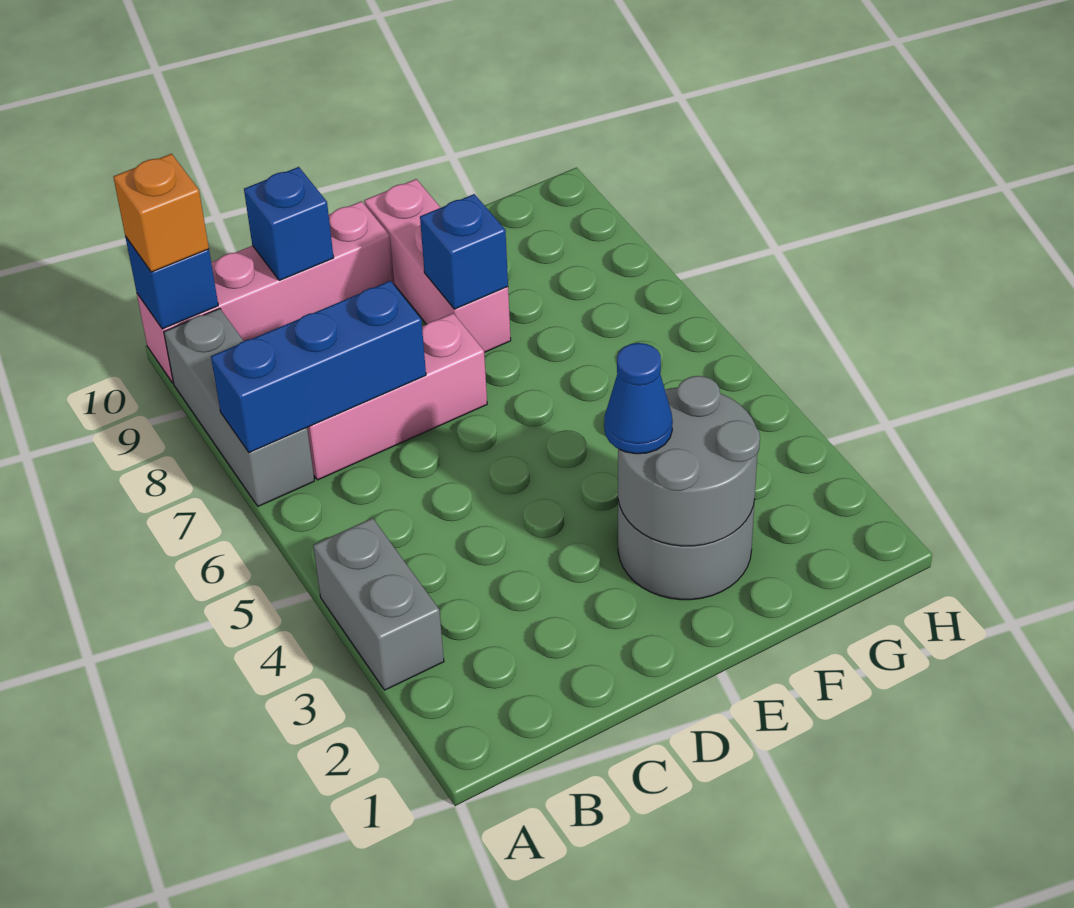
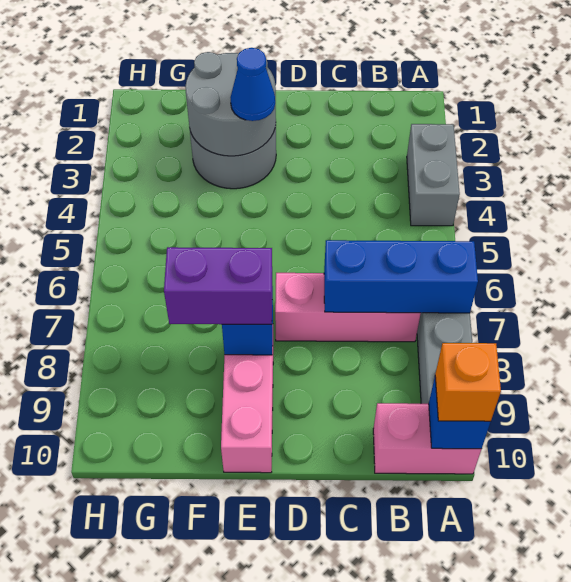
pink 1x4 brick [137,201,394,383] -> pink 1x2 brick [373,403,481,474]
blue 1x1 brick [244,167,334,280] -> none
none -> purple 1x2 brick [164,247,272,325]

